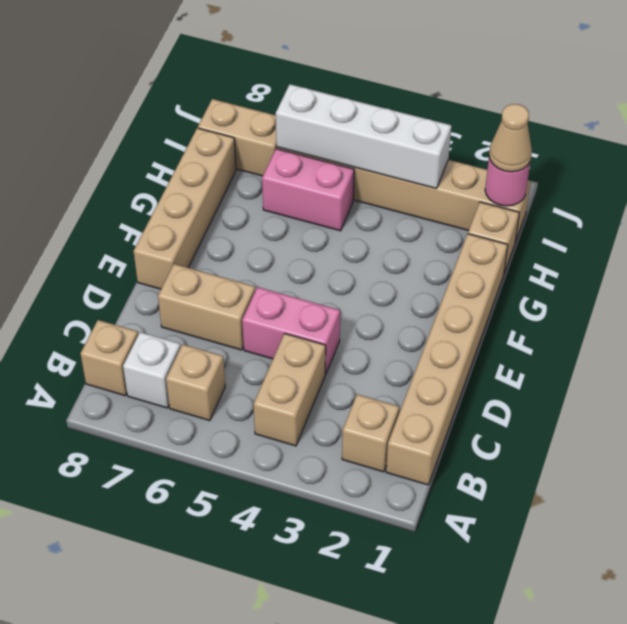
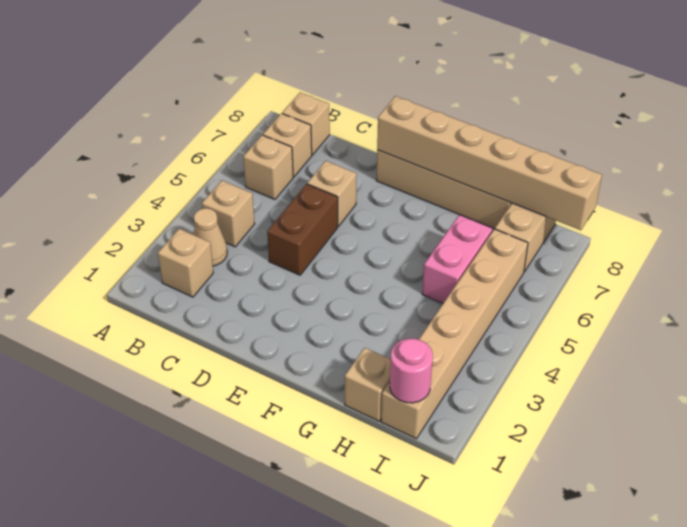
tan 1x6 brick [386,234,508,485] -> tan 1x6 brick moved to [377,96,602,230]
tan 1x2 brick [253,334,326,446] -> tan 1x1 brick [202,181,255,247]
white 1x1 brick [123,332,181,408] -> tan 1x1 brick [263,114,312,177]
pink 1x2 brick [242,287,340,374] -> brown 1x2 brick [267,184,338,275]
tan 1x2 brick [158,264,255,350] -> tan 1x1 brick [307,161,357,226]
tan 1x1 cone [489,104,532,172] -> tan 1x1 cone moved to [193,208,227,266]
white 1x4 brick [276,84,451,188] -> none

